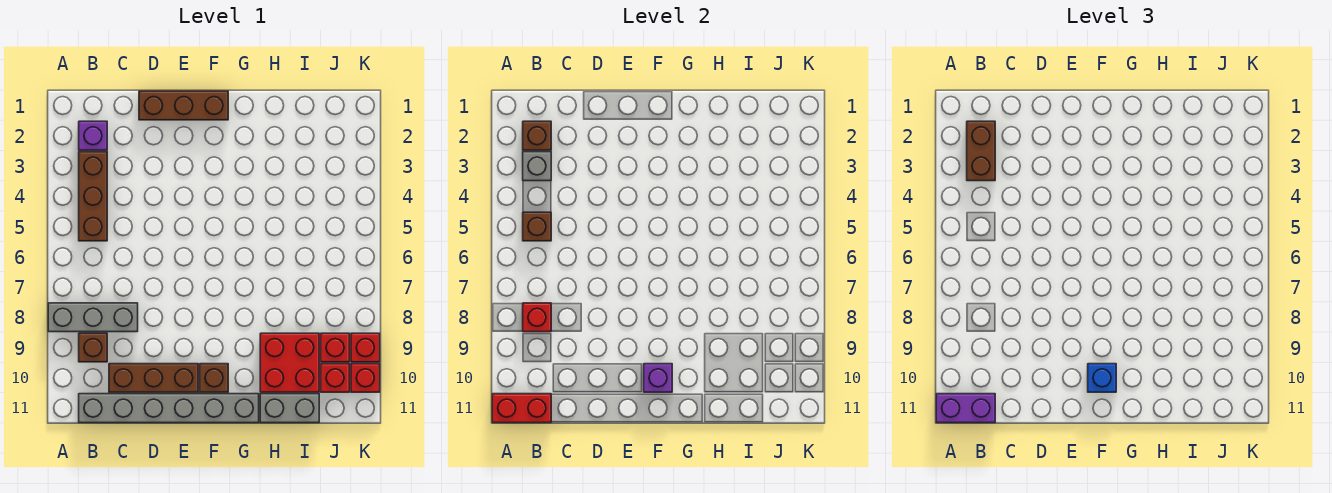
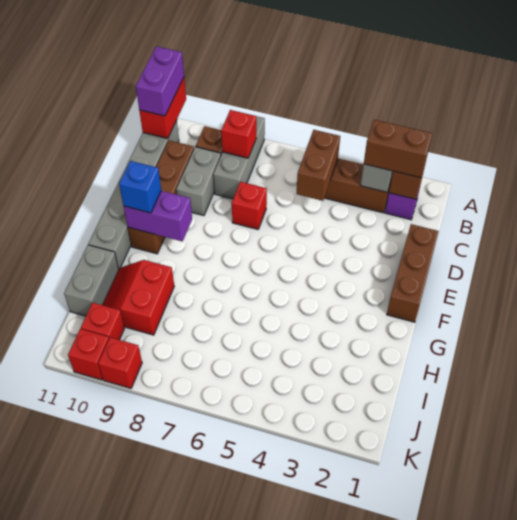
brown 1x1 brick [523,212,551,241] -> brown 1x2 brick [296,130,340,201]
none -> grey 1x2 brick [176,147,221,216]
purple 1x1 brick [644,364,672,392] -> purple 1x2 brick [124,191,192,241]
red 2x2 brick [260,333,319,392] -> red 2x2 slope [103,260,174,335]
red 1x1 brick [321,333,350,362] -> red 1x1 brick moved to [232,182,267,229]

